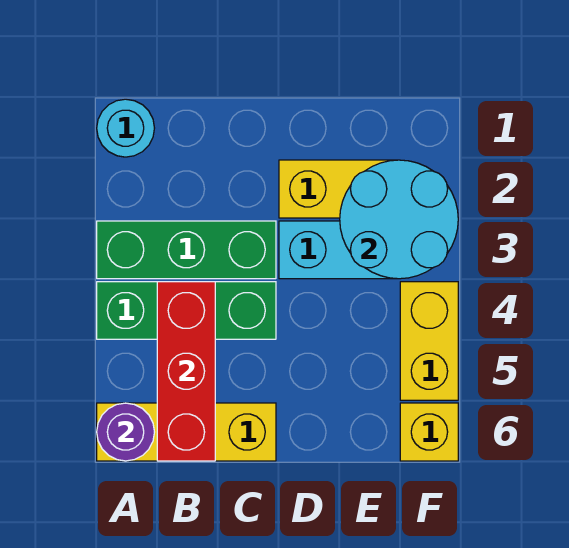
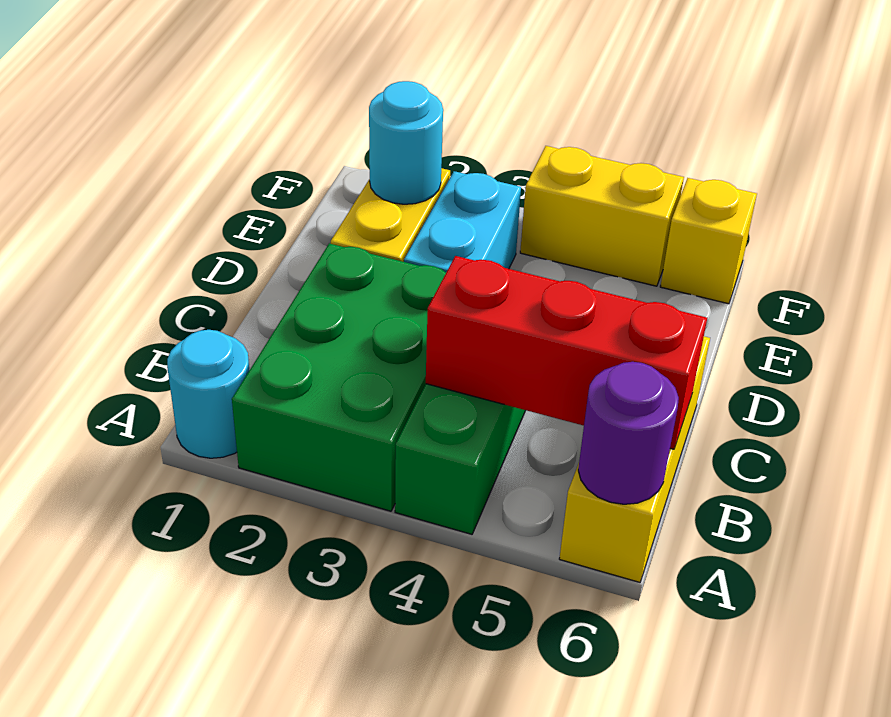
green 1x3 brick [97,221,276,279] -> green 2x3 brick [232,243,446,511]
cyan 2x2 round brick [340,160,458,279] -> cyan 1x1 round brick [369,81,443,204]

